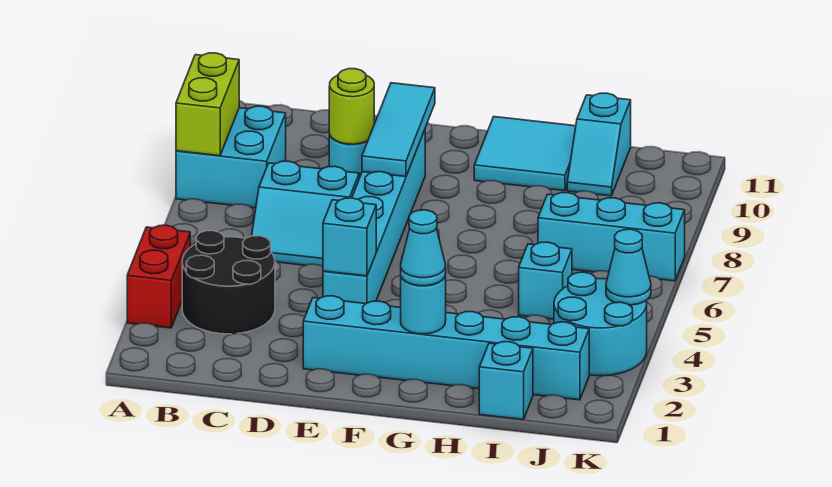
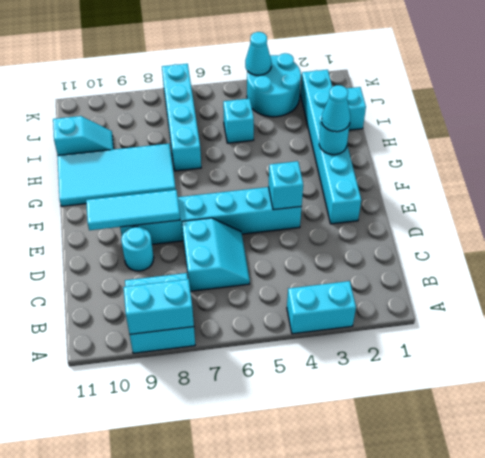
red 1x2 brick [127,225,190,328] -> cyan 1x2 brick [287,281,356,334]
lime 1x2 brick [176,53,239,156] -> cyan 1x2 brick [123,279,194,334]
black 2x2 round brick [182,231,275,334] -> none
lime 1x1 round brick [329,69,374,144] -> none
cyan 2x2 tile [474,117,576,191] -> cyan 2x4 tile [57,144,176,206]
cyan 1x3 brick [538,193,685,281] -> cyan 1x4 brick [162,64,201,171]

